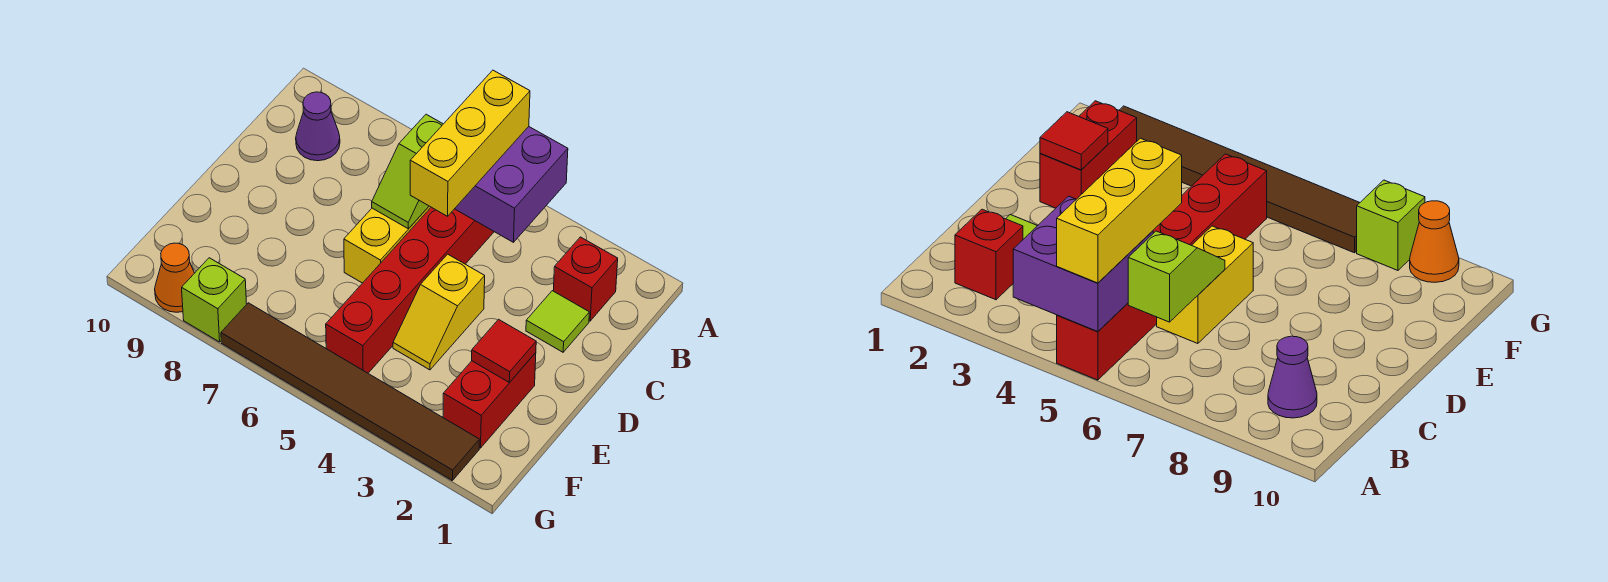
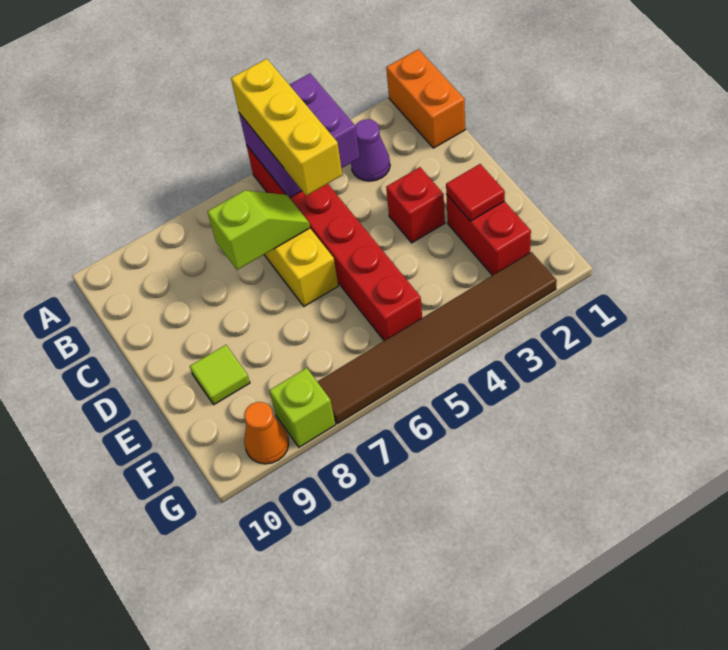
none -> orange 1x2 brick [386,49,465,148]
red 1x1 brick [553,237,618,321] -> red 1x1 brick moved to [386,167,445,243]
lime 1x2 slope [372,114,443,229] -> lime 1x2 slope turned to [208,190,310,270]
purple 1x1 cone [296,92,340,161] -> purple 1x1 cone moved to [351,119,390,181]
lime 1x1 tile [526,291,589,352] -> lime 1x1 tile moved to [190,345,250,405]
yellow 1x2 slope [393,254,485,370] -> none

